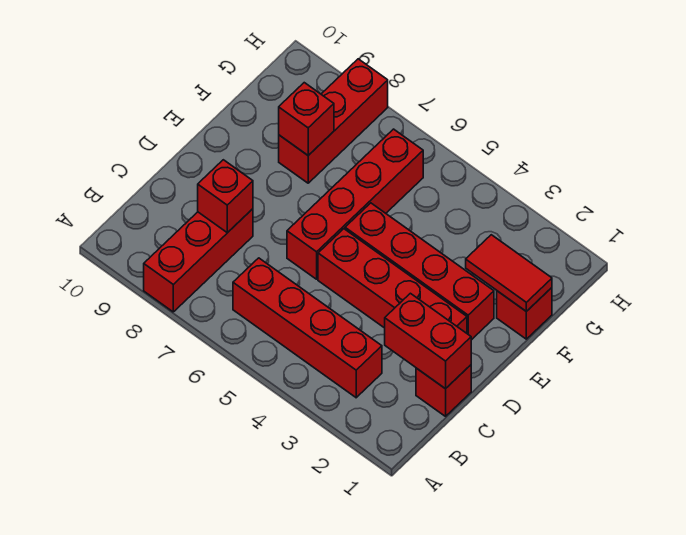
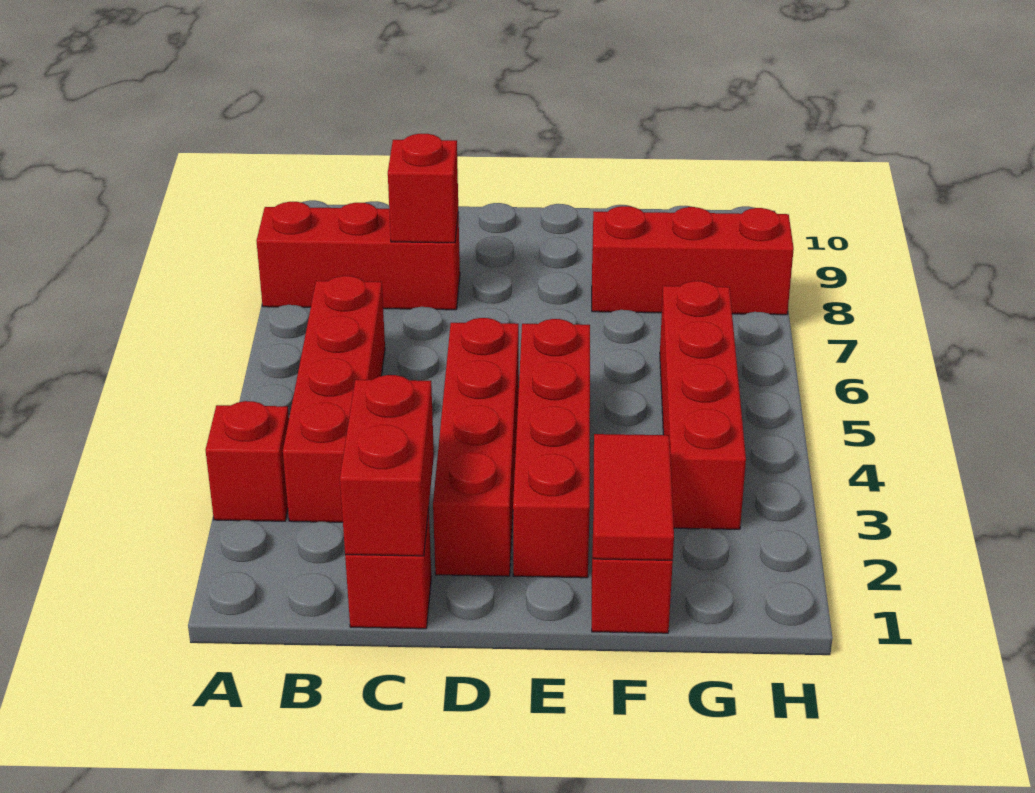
red 1x4 brick [287,129,423,279] -> red 1x4 brick turned to [660,281,746,529]
red 1x1 brick [279,83,334,155] -> red 1x1 brick moved to [206,401,289,521]

